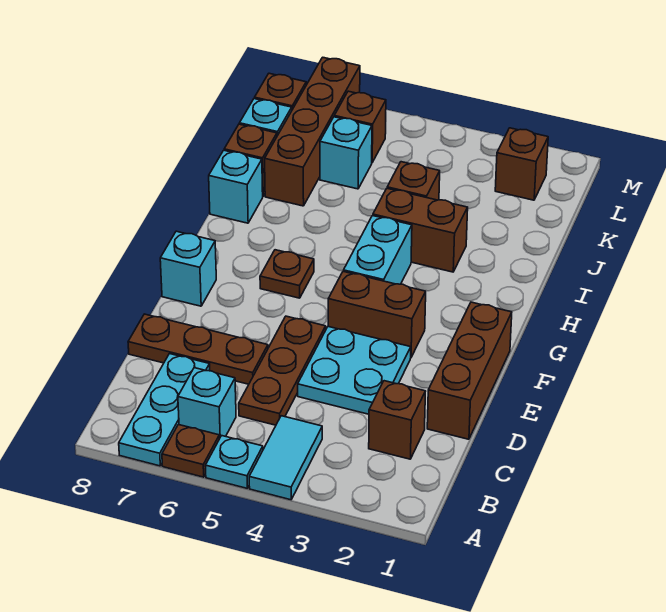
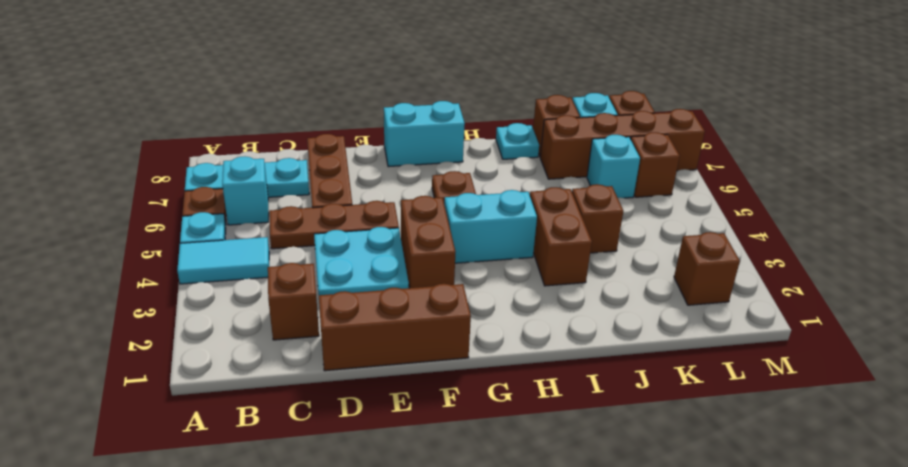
cyan 1x1 brick [160,231,216,306] -> cyan 1x2 brick [384,101,465,167]
cyan 1x1 brick [209,150,263,223] -> cyan 1x1 plate [496,123,539,159]

